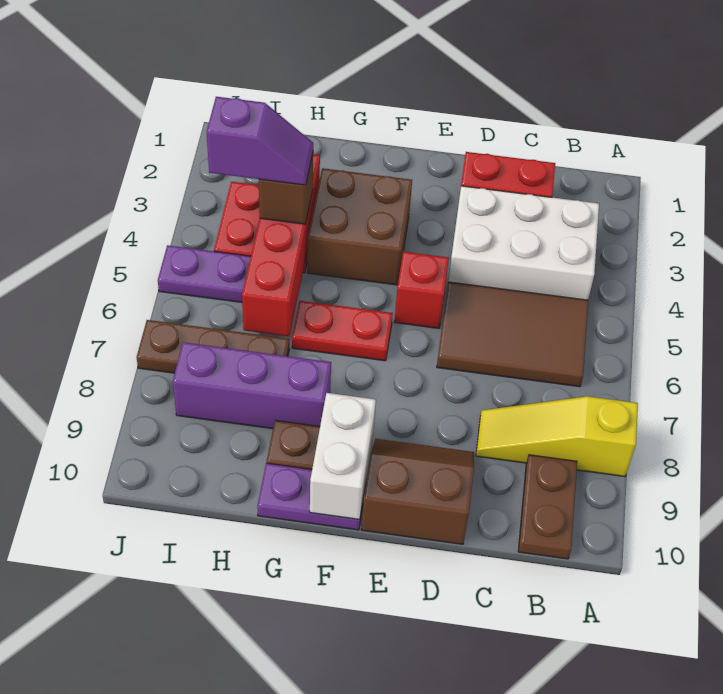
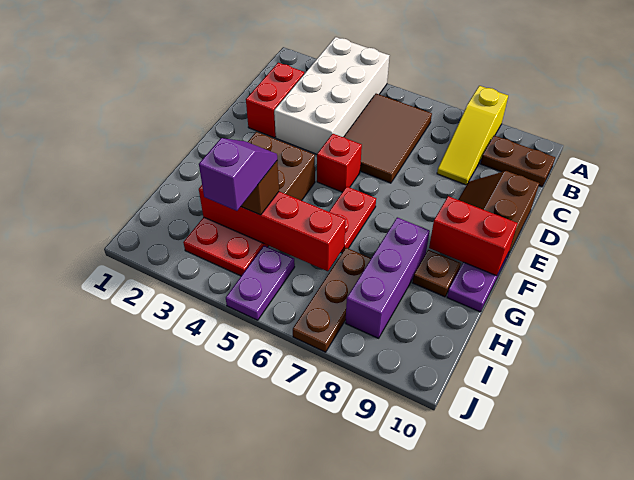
white 2x3 brick [448,186,599,300] -> white 2x4 brick [274,37,389,154]
white 1x2 brick [310,393,376,519] -> red 1x2 brick [429,196,518,276]

